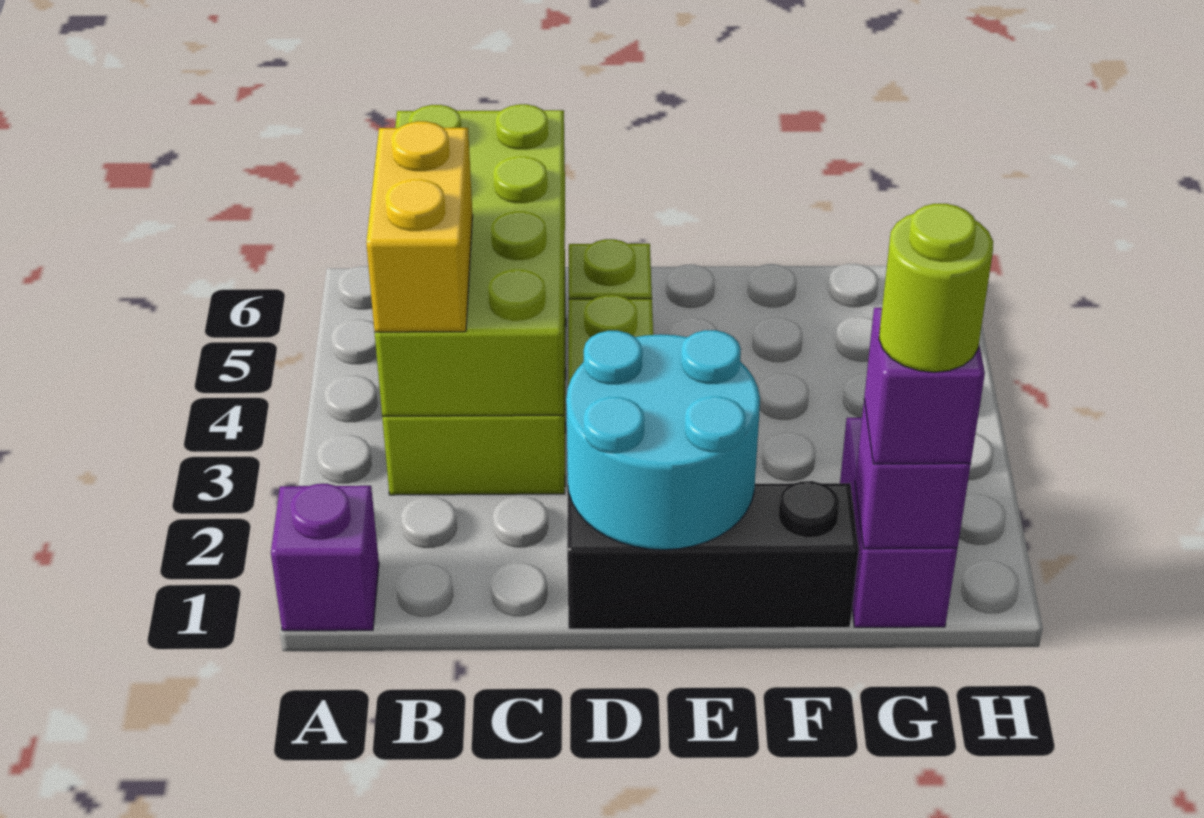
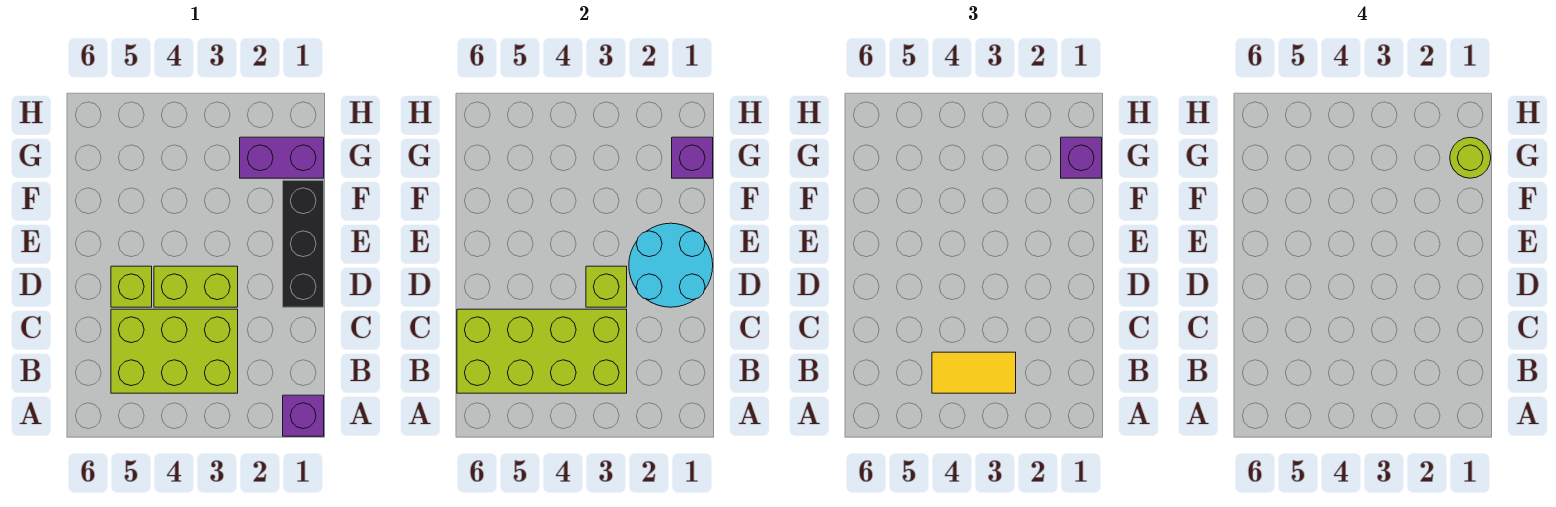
yellow 1x2 brick [366,121,473,332] -> yellow 1x2 tile [932,352,1016,393]
none -> lime 1x1 brick [586,266,627,307]

